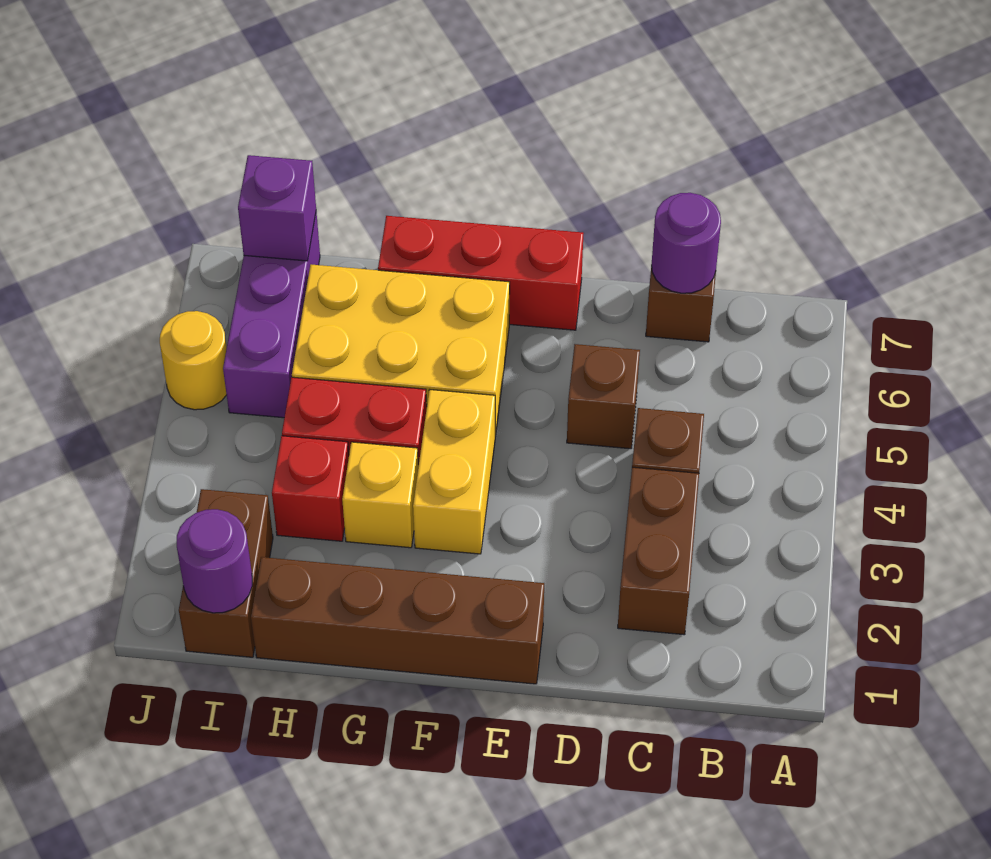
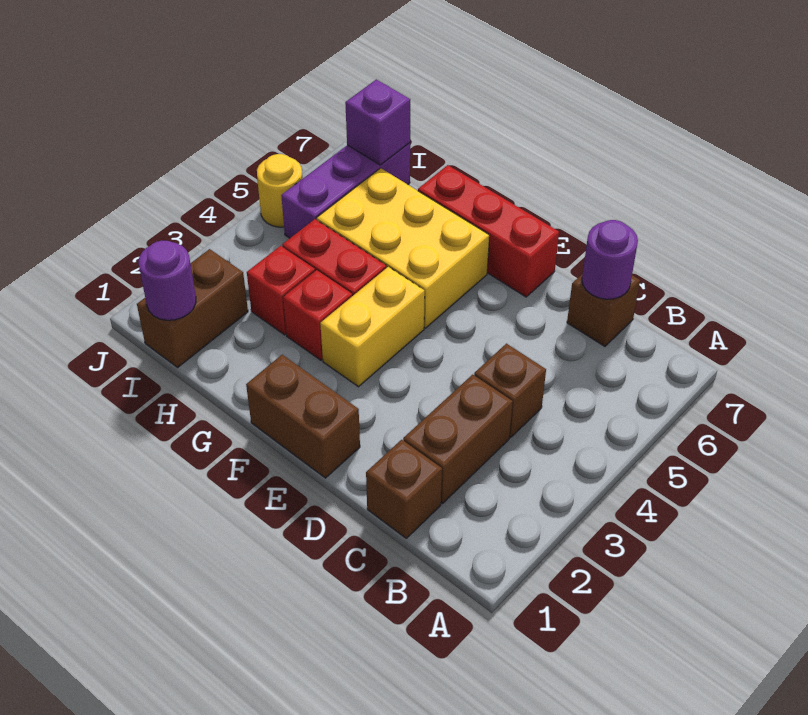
brown 1x1 brick [567,344,640,449] -> brown 1x1 brick moved to [366,440,442,538]
brown 1x4 brick [251,557,544,684] -> brown 1x2 brick [246,355,360,478]
yellow 1x1 brick [342,442,418,548] -> red 1x1 brick [283,270,352,360]

